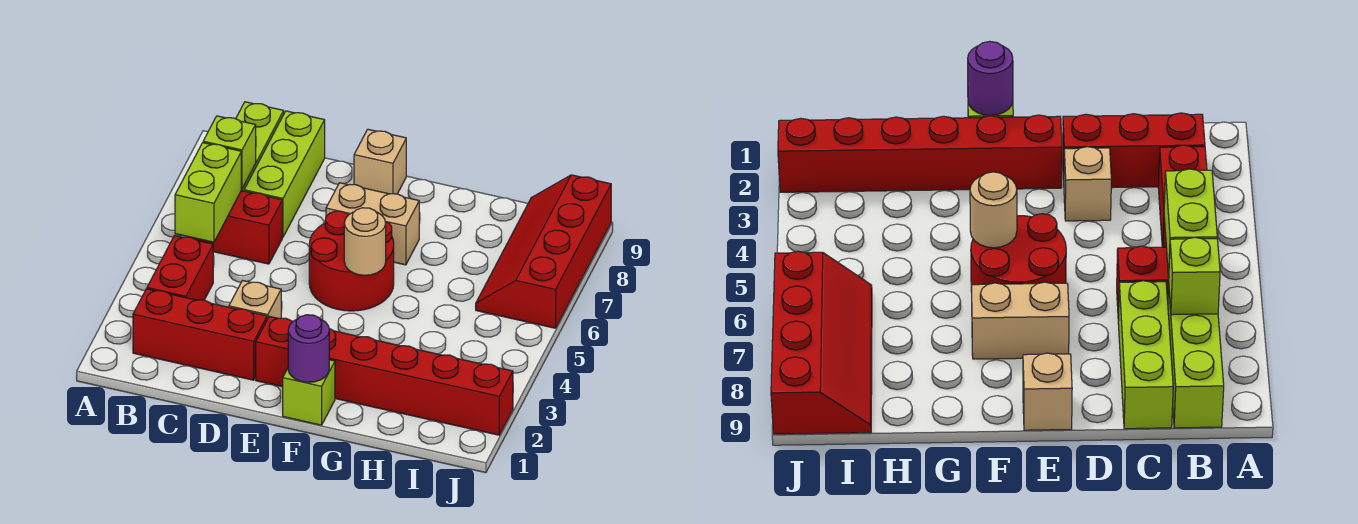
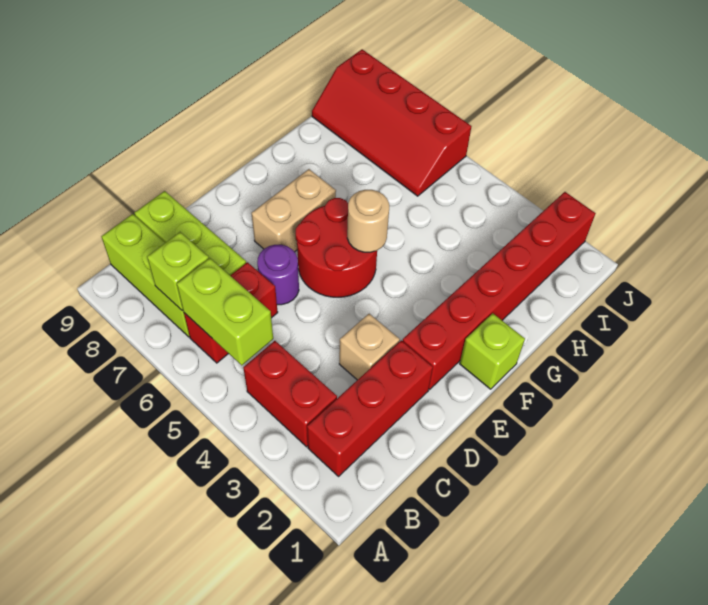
tan 1x1 brick [354,129,406,194] -> none
purple 1x1 round brick [288,315,329,382] -> purple 1x1 round brick moved to [257,245,299,305]

